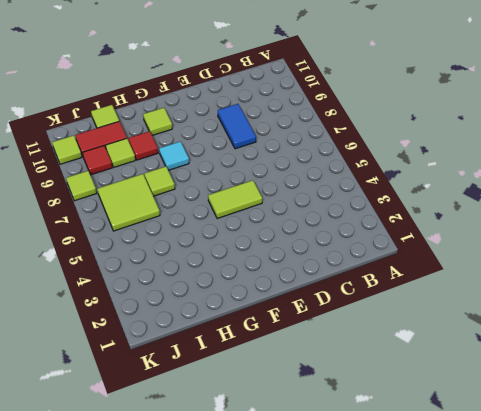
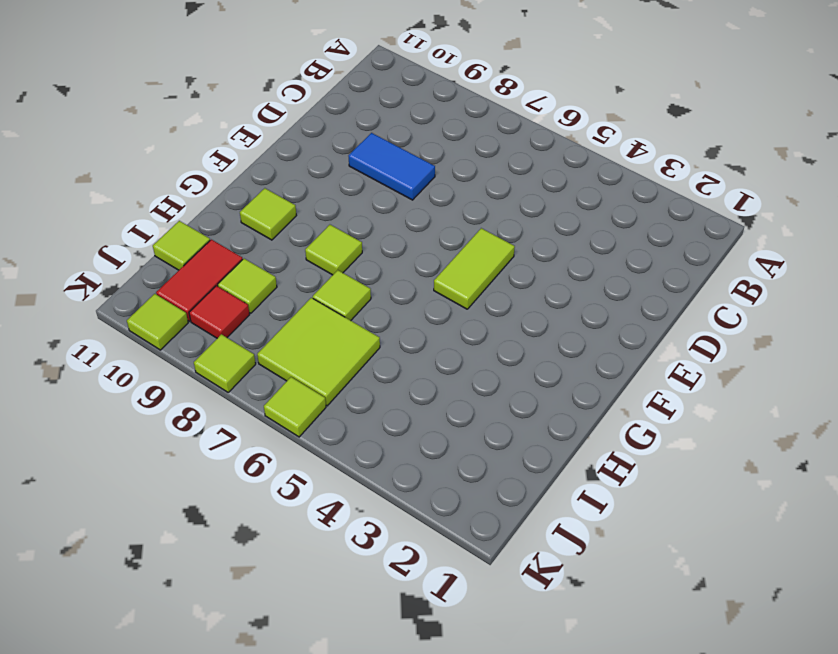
cyan 1x1 tile [159,141,189,170] -> lime 1x1 tile [305,225,362,275]
red 1x1 tile [128,131,158,160] -> none
none -> lime 1x1 tile [264,377,326,437]

